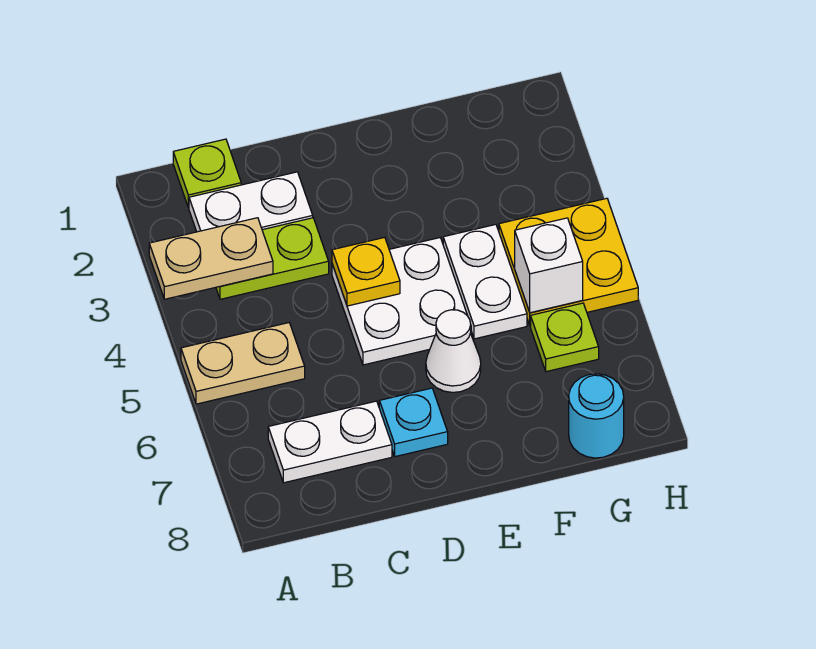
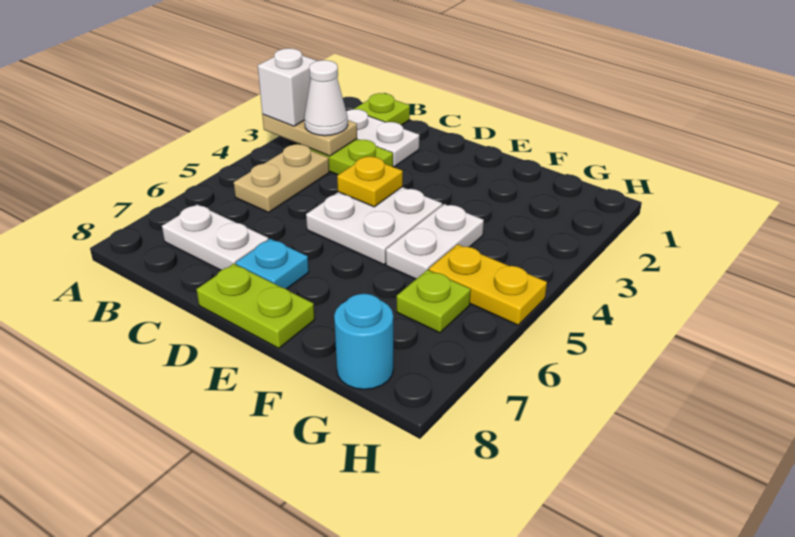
tan 1x2 plate [181,323,305,404] -> tan 1x2 plate turned to [234,144,329,212]
none -> lime 1x2 plate [197,264,315,348]
white 1x1 cone [426,310,481,392] -> white 1x1 cone moved to [304,60,348,136]
yellow 2x2 plate [499,198,638,326] -> yellow 1x2 plate [429,244,547,325]
white 1x1 brick [515,218,583,313] -> white 1x1 brick moved to [258,48,317,126]

